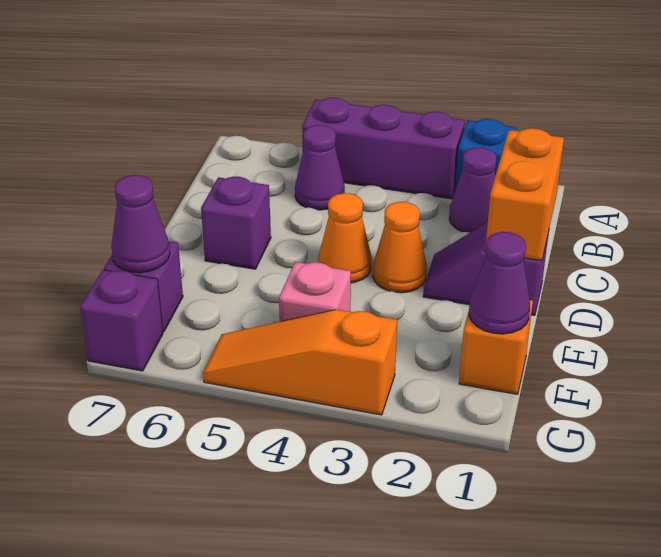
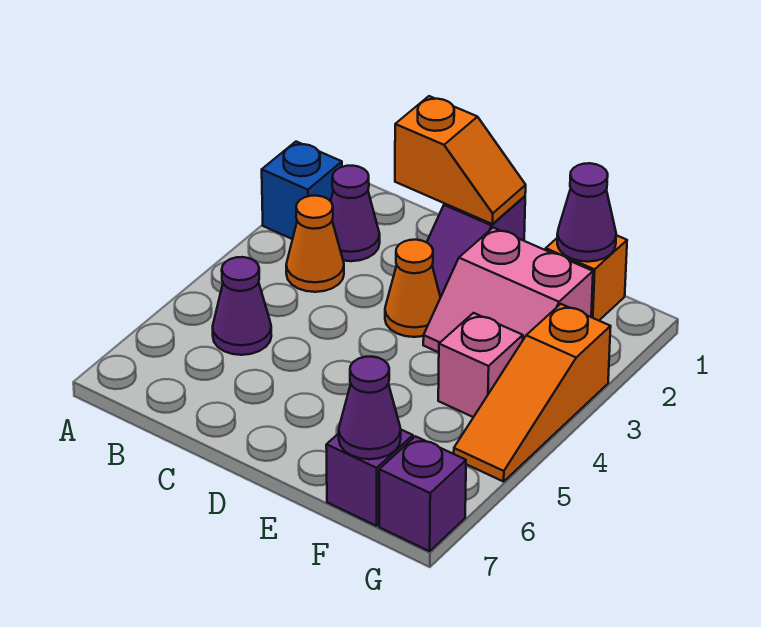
purple 1x3 brick [302,98,465,199] -> none
orange 1x2 brick [485,128,564,261] -> orange 1x2 slope [395,96,526,224]
orange 1x1 cone [318,193,372,283] -> orange 1x1 cone moved to [286,196,344,292]
purple 1x1 brick [201,177,271,269] -> none
none -> pink 2x2 slope [423,228,593,352]

